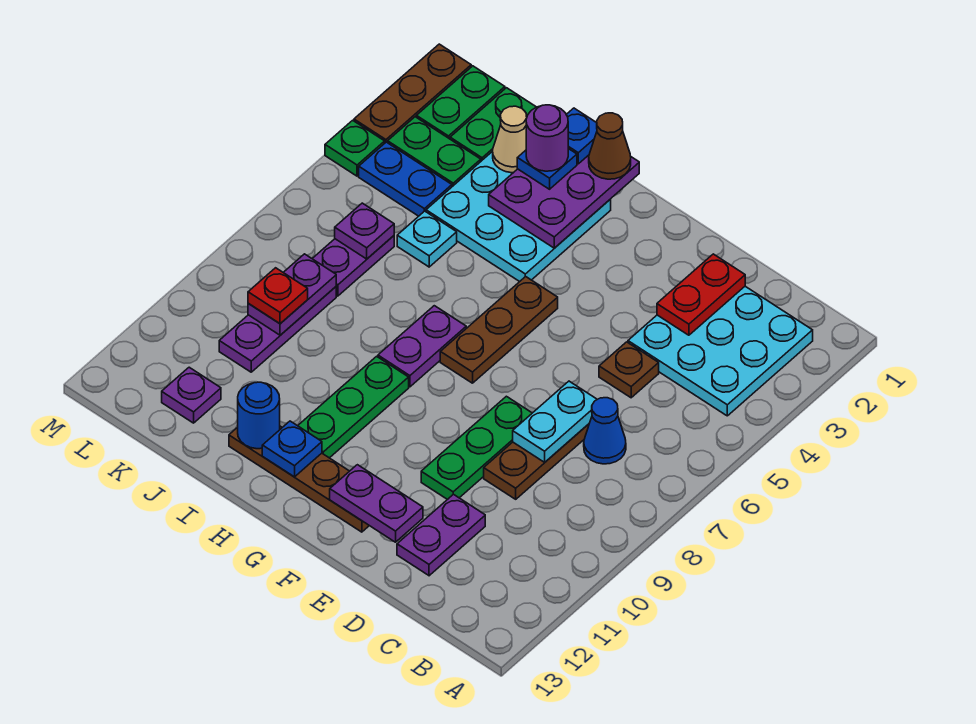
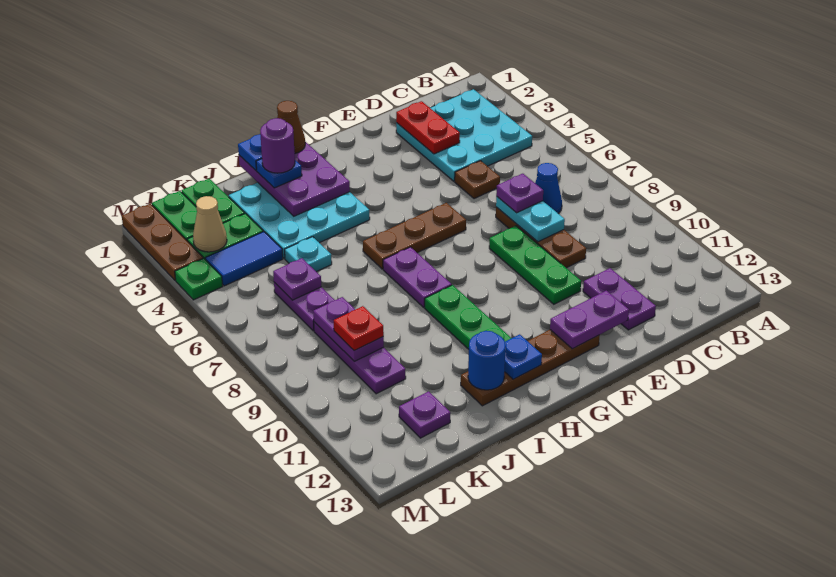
none -> purple 1x1 plate [496,174,543,213]
brown 1x3 plate [440,277,558,383] -> brown 1x3 plate turned to [363,203,466,269]
tan 1x1 cone [493,106,527,173] -> tan 1x1 cone moved to [193,196,227,252]
blue 1x2 plate [359,142,452,216] -> blue 1x2 tile [206,232,283,286]

